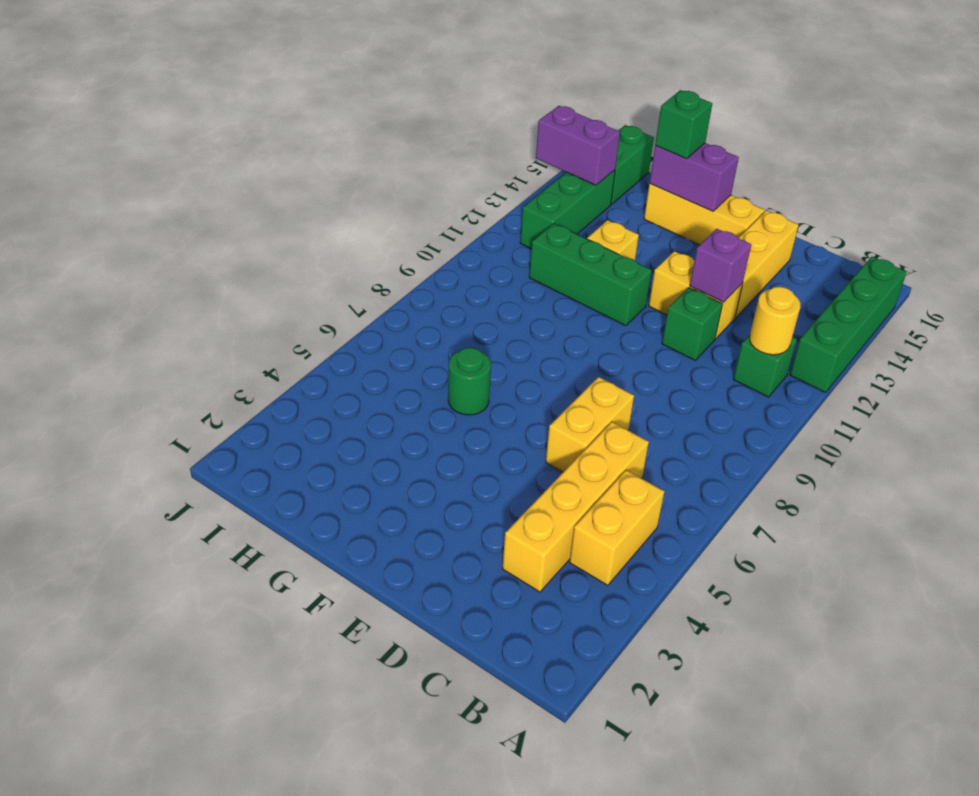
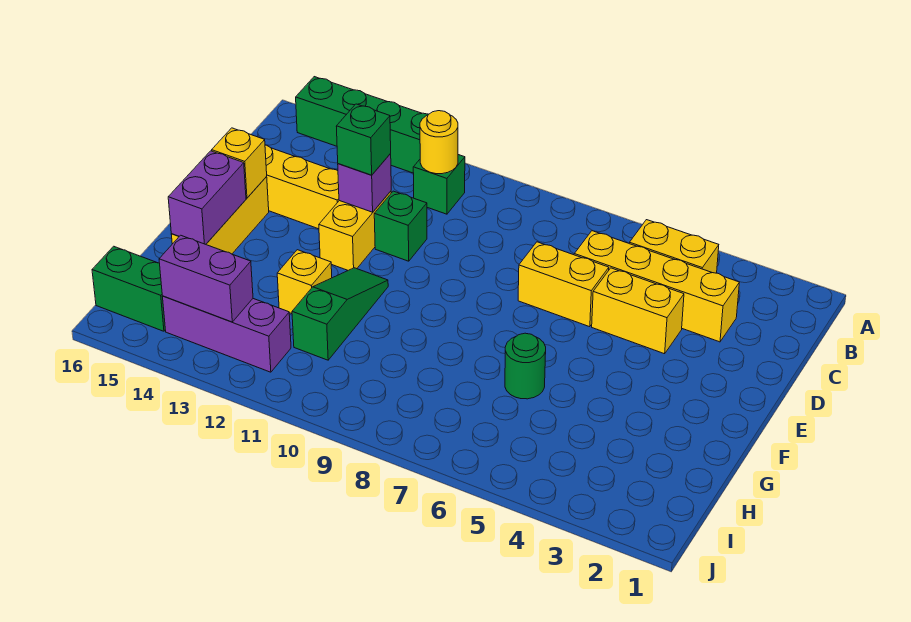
none -> yellow 1x2 brick [592,268,684,354]
none -> yellow 1x1 brick [212,128,267,198]
green 1x3 brick [529,223,652,326] -> green 1x3 slope [292,268,388,360]
green 1x1 brick [655,90,712,159] -> green 1x1 brick moved to [336,104,391,175]
green 1x3 brick [520,170,615,249] -> purple 1x3 brick [162,296,291,372]
purple 1x2 brick [536,106,620,185] -> purple 1x2 brick turned to [159,235,253,322]

